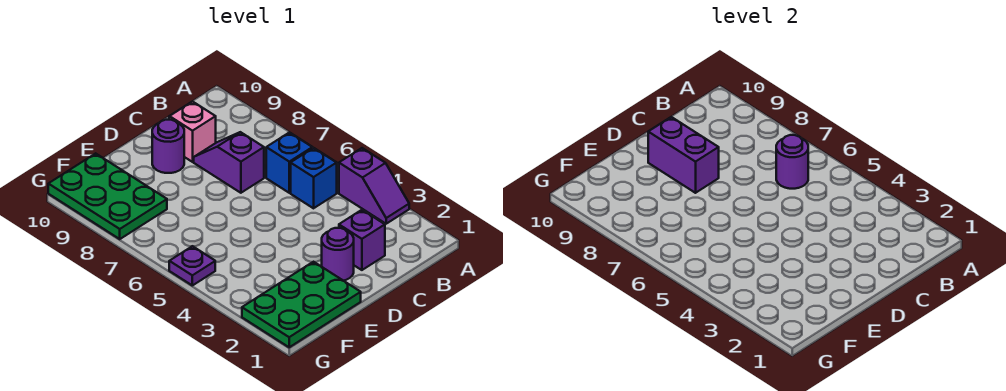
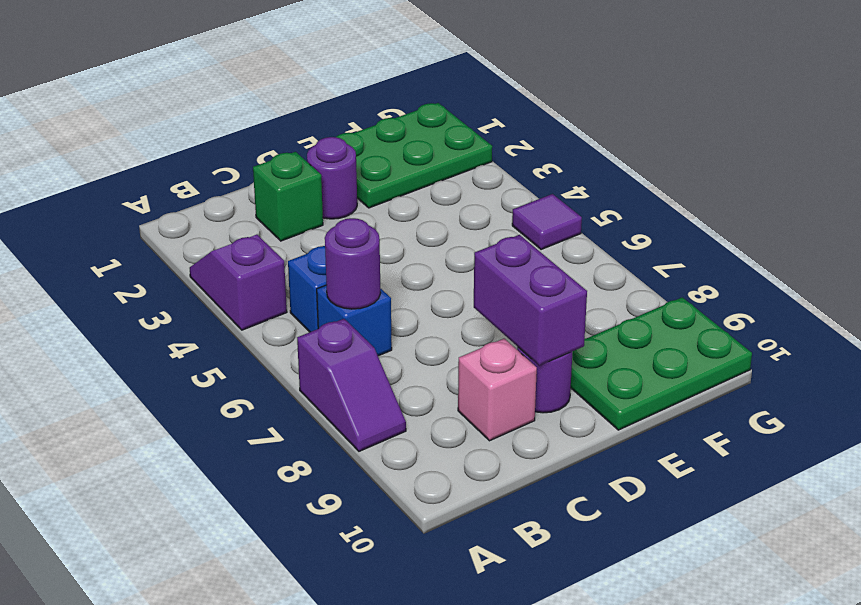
purple 1x1 brick [339,210,385,270] -> green 1x1 brick [253,152,323,241]
purple 1x2 slope [194,132,264,193] -> purple 1x2 slope moved to [297,319,406,451]
green 2x3 plate [48,153,167,239] -> green 2x3 plate turned to [571,297,752,430]
purple 1x1 plate [169,246,215,285] -> purple 1x1 tile [512,194,582,250]

